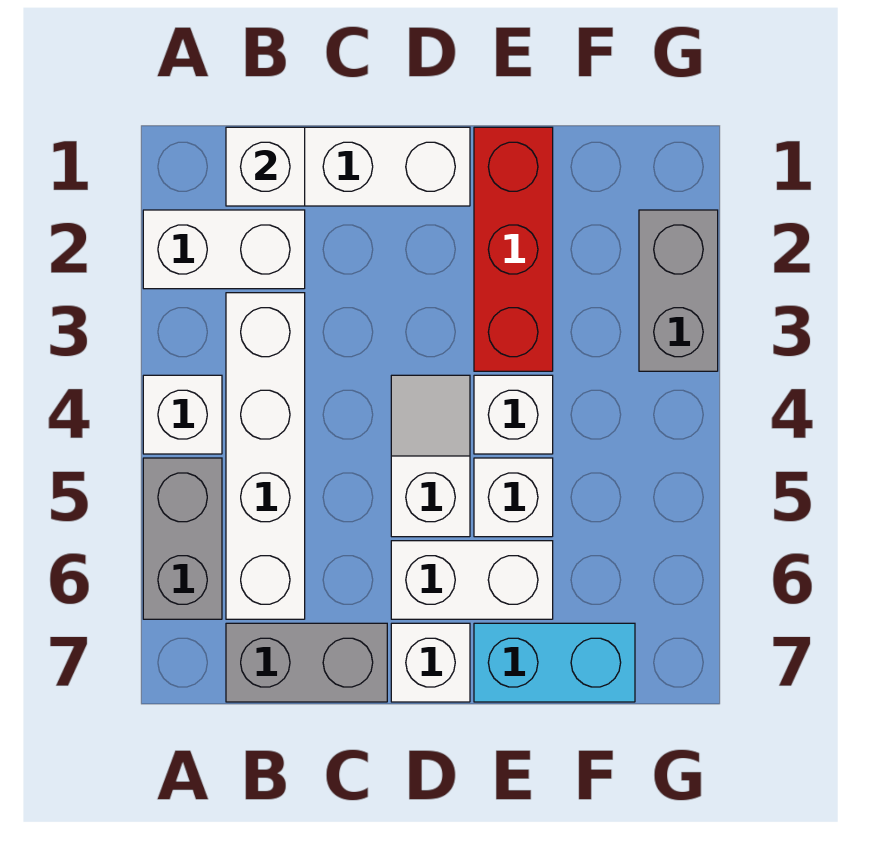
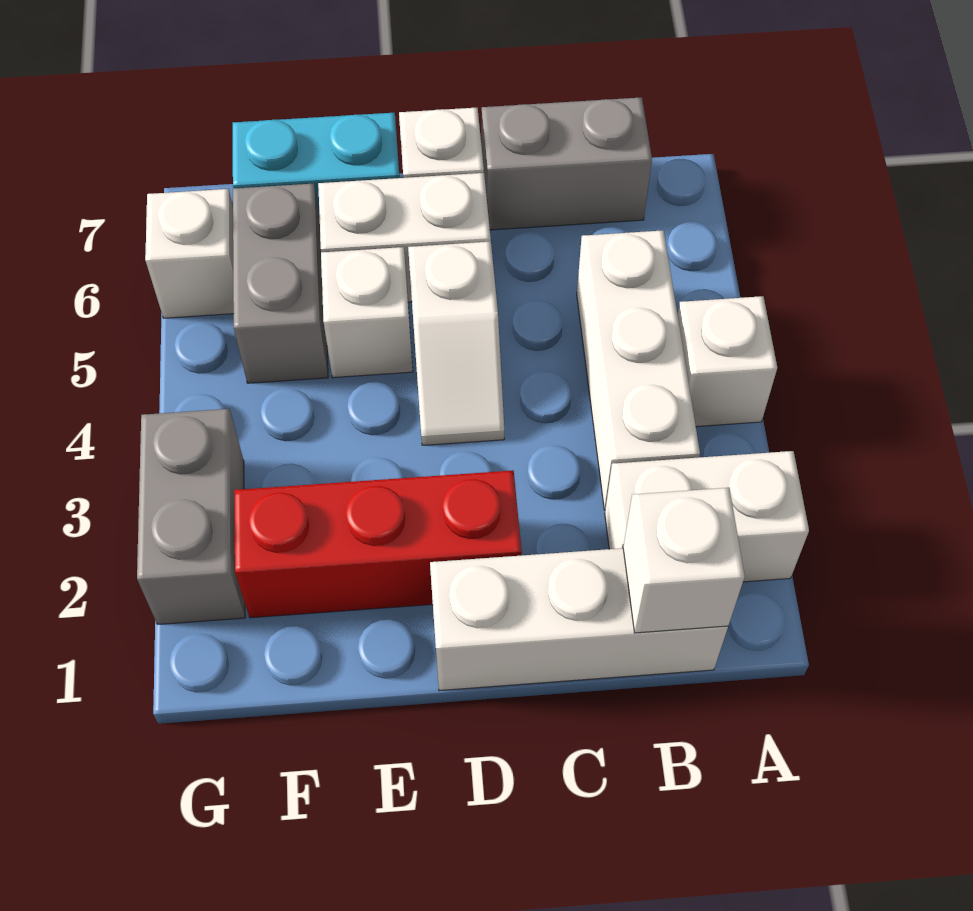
grey 1x2 brick [143,458,222,619] -> grey 1x2 brick moved to [233,183,328,383]
white 1x4 brick [226,293,305,619] -> white 1x3 brick [577,230,700,510]
red 1x3 brick [474,127,553,371] -> red 1x3 brick turned to [234,470,522,618]
white 1x1 brick [474,375,553,454] -> white 1x1 brick moved to [145,189,234,318]

